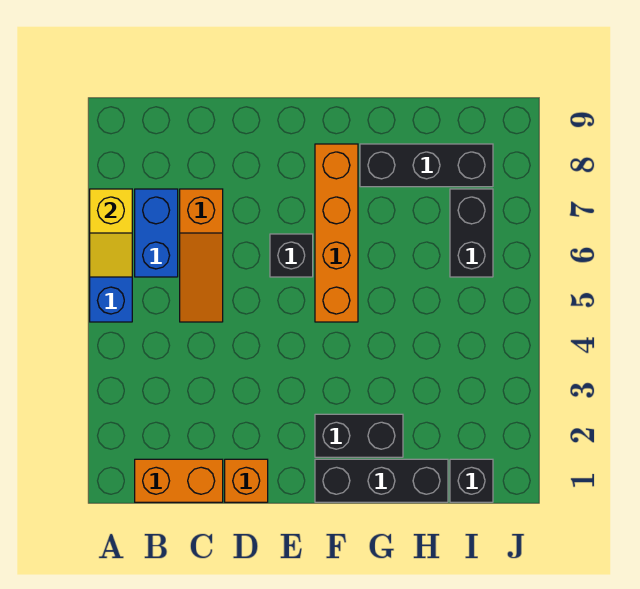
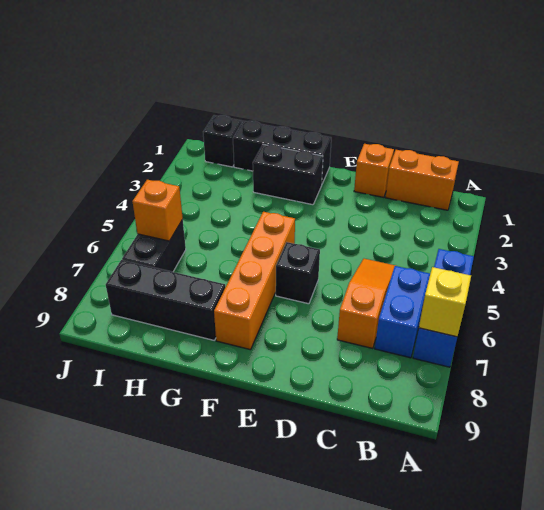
none -> orange 1x1 brick [132,180,183,241]

